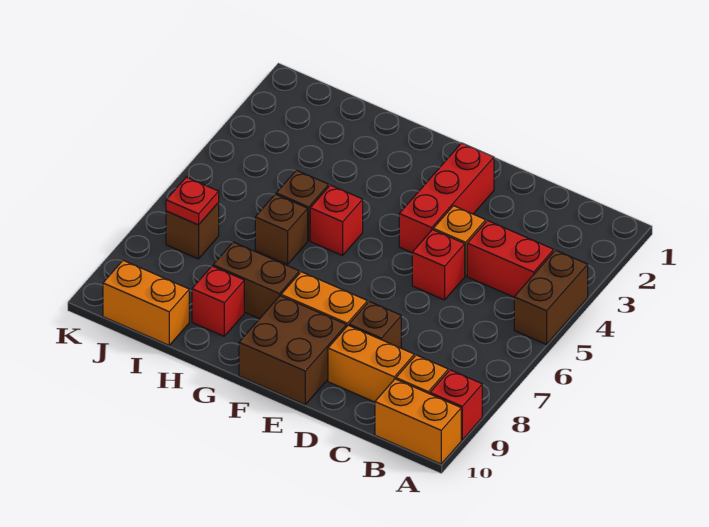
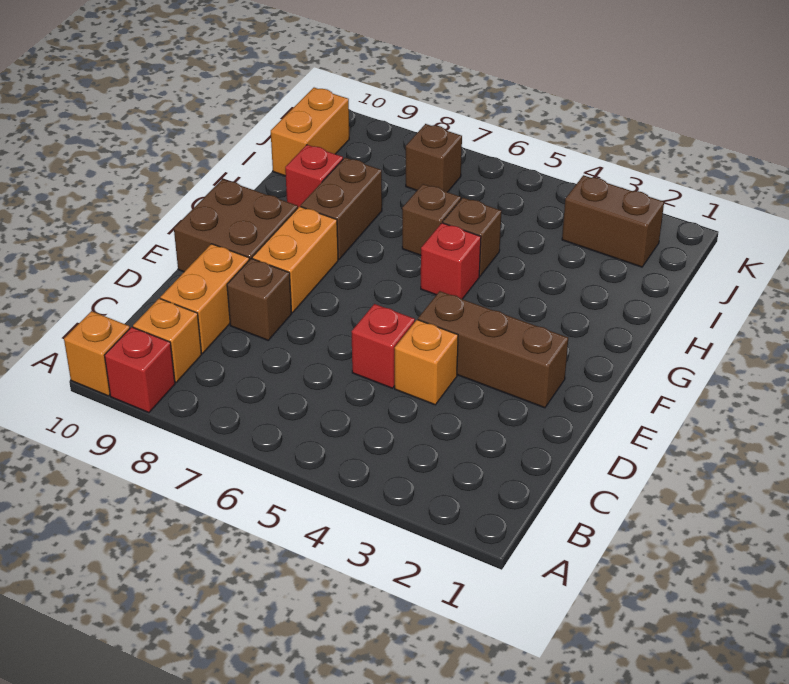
brown 1x2 brick [514,250,588,344] -> brown 1x2 brick moved to [562,175,664,267]
orange 1x2 brick [375,379,461,464] -> orange 1x1 brick [64,311,130,396]
red 1x2 brick [467,221,554,297] -> none
red 1x3 brick [399,143,494,253] -> brown 1x3 brick [418,291,568,408]
red 1x1 plate [166,177,219,225] -> none

